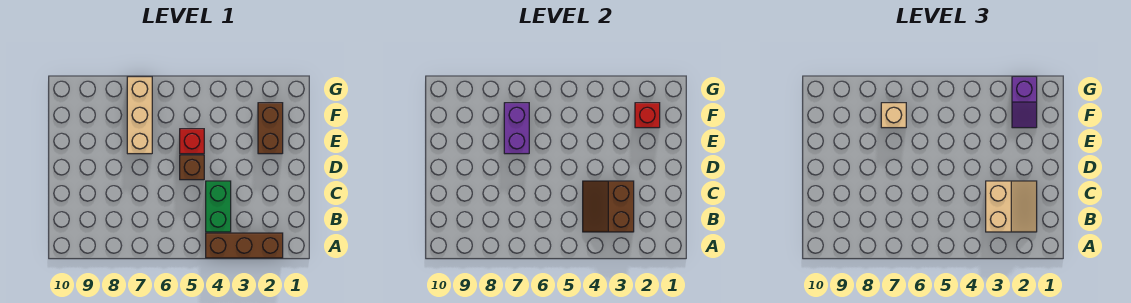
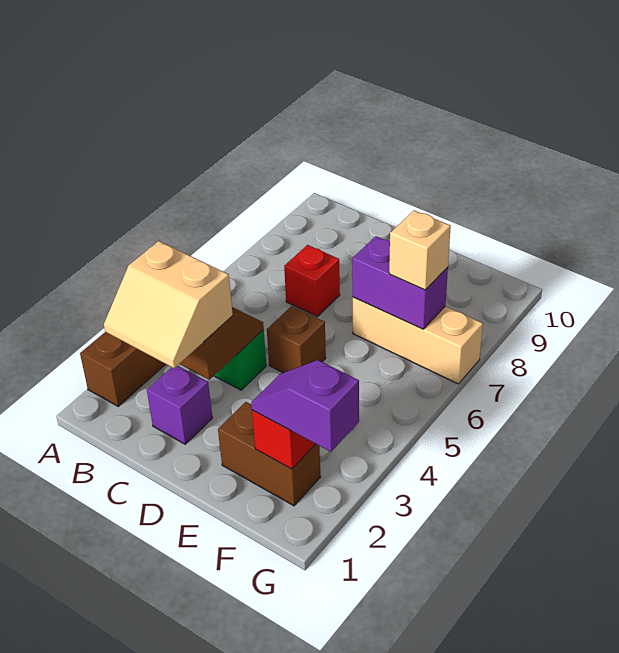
none -> purple 1x1 brick [147,366,212,444]
red 1x1 brick [180,129,204,154] -> red 1x1 brick moved to [284,245,340,317]

